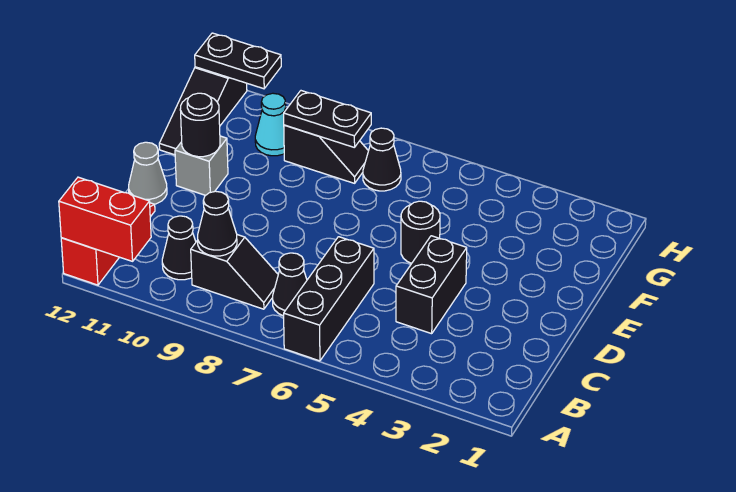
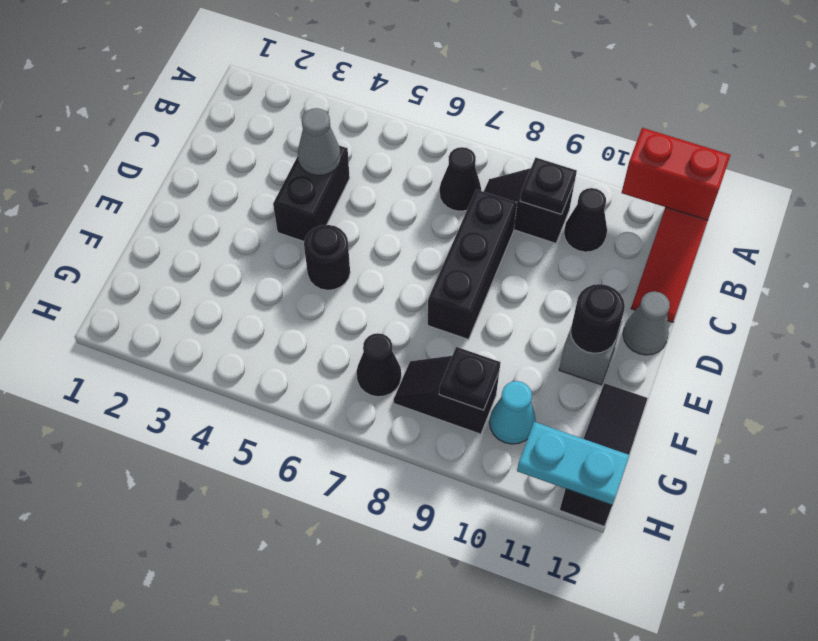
black 1x3 brick [284,237,374,361] -> black 1x3 brick moved to [428,189,517,339]
black 1x1 cone [198,191,237,256] -> black 1x1 plate [520,158,577,214]
none -> grey 1x1 cone [298,108,341,176]
black 1x2 plate [284,91,371,148] -> black 1x1 plate [439,347,501,410]
black 1x2 plate [195,33,281,89] -> cyan 1x2 plate [517,422,629,505]

